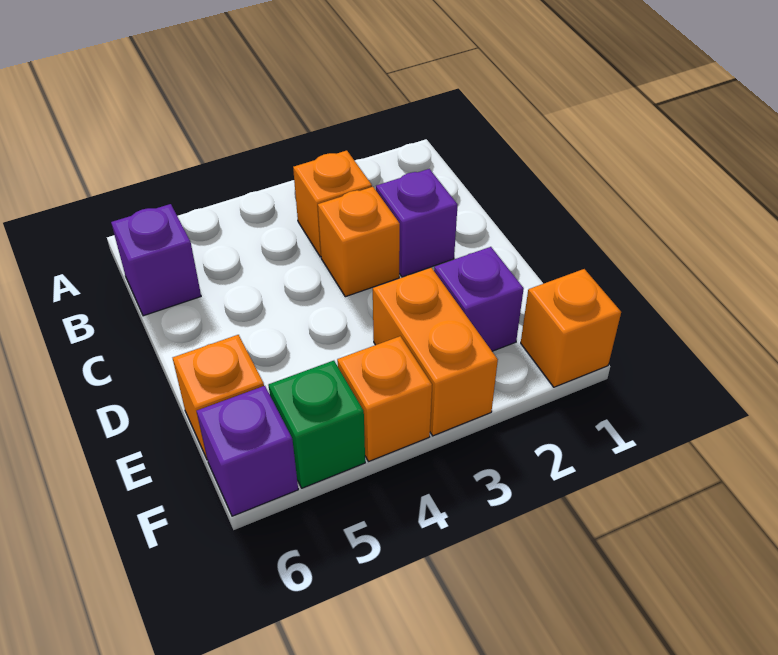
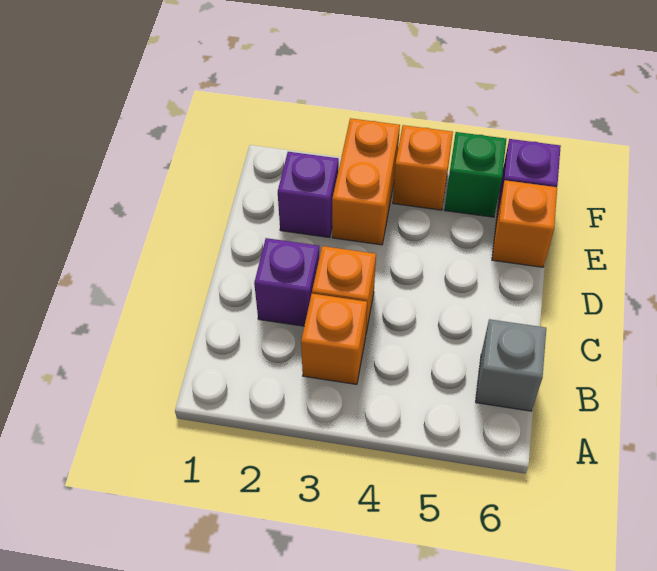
purple 1x1 brick [111,204,201,316] -> grey 1x1 brick [476,319,546,411]
orange 1x1 brick [521,269,621,387] -> none

